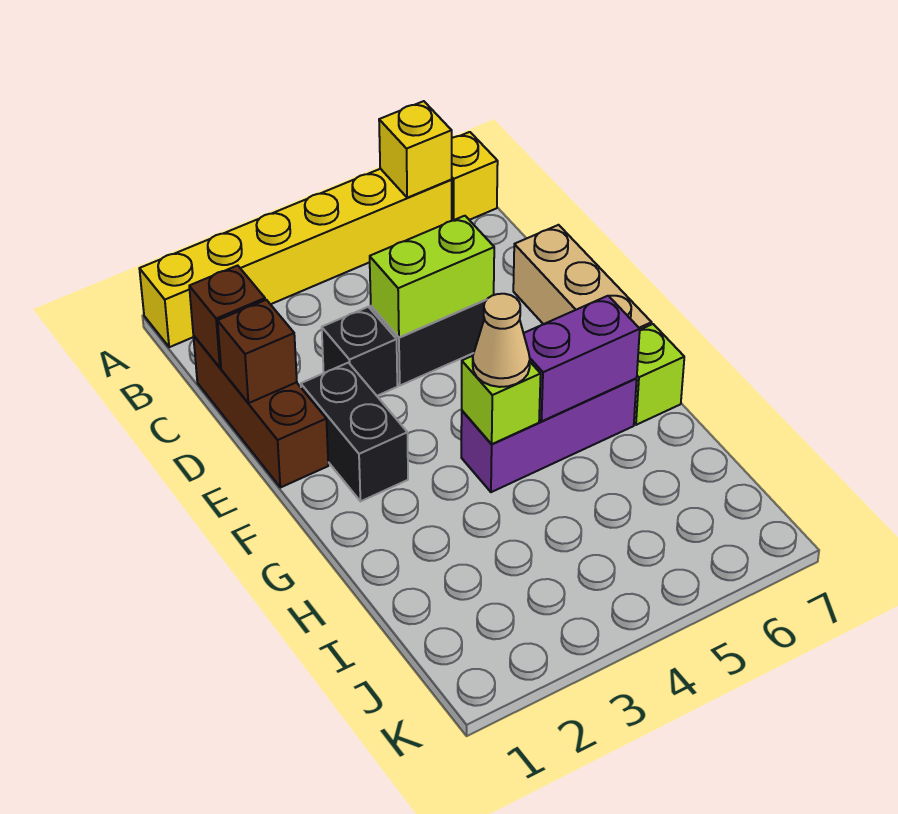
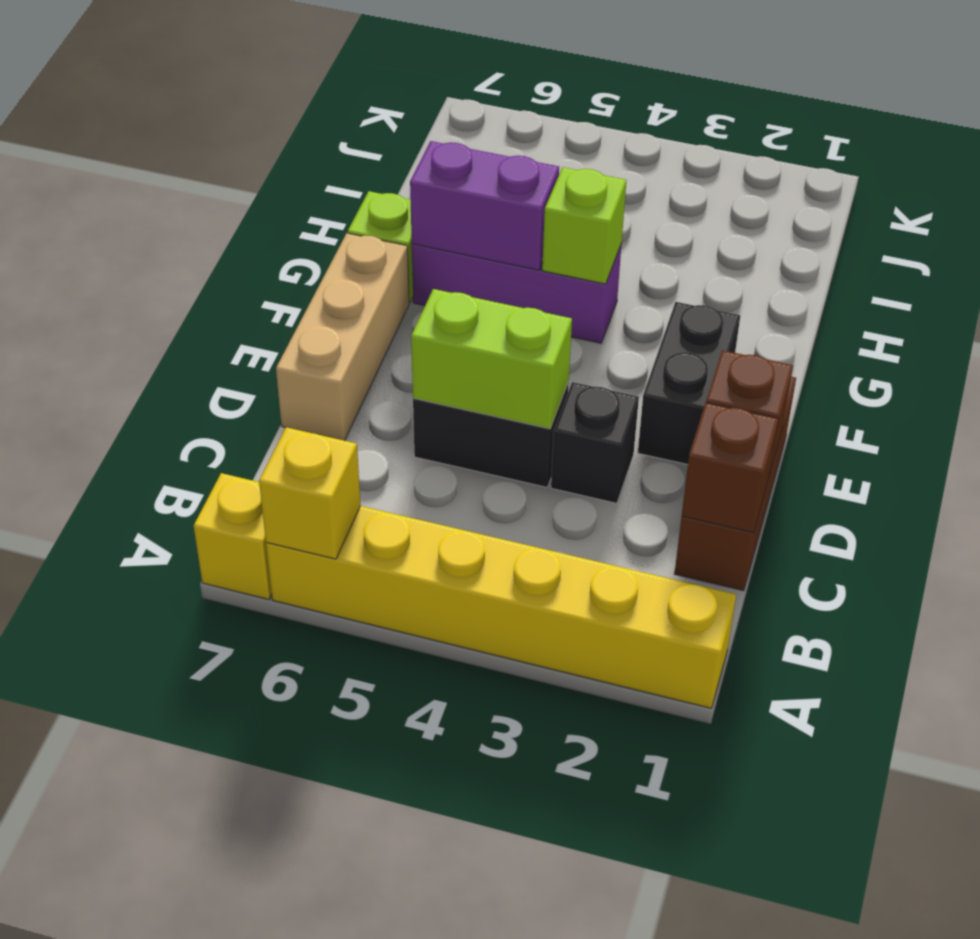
tan 1x1 cone [473,294,530,387] -> none

